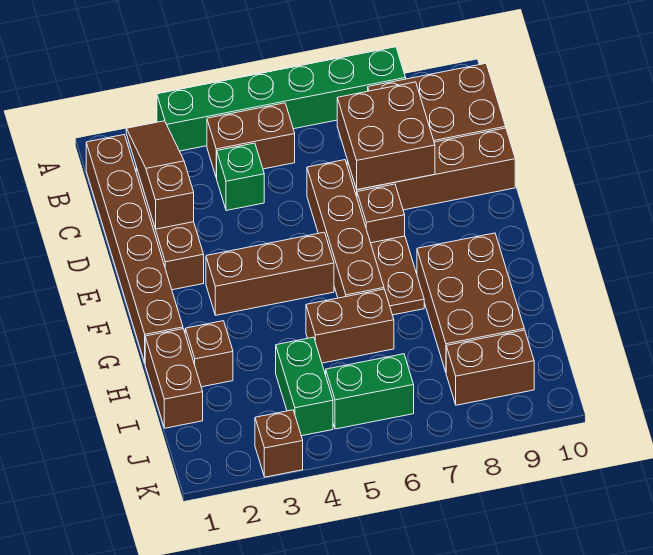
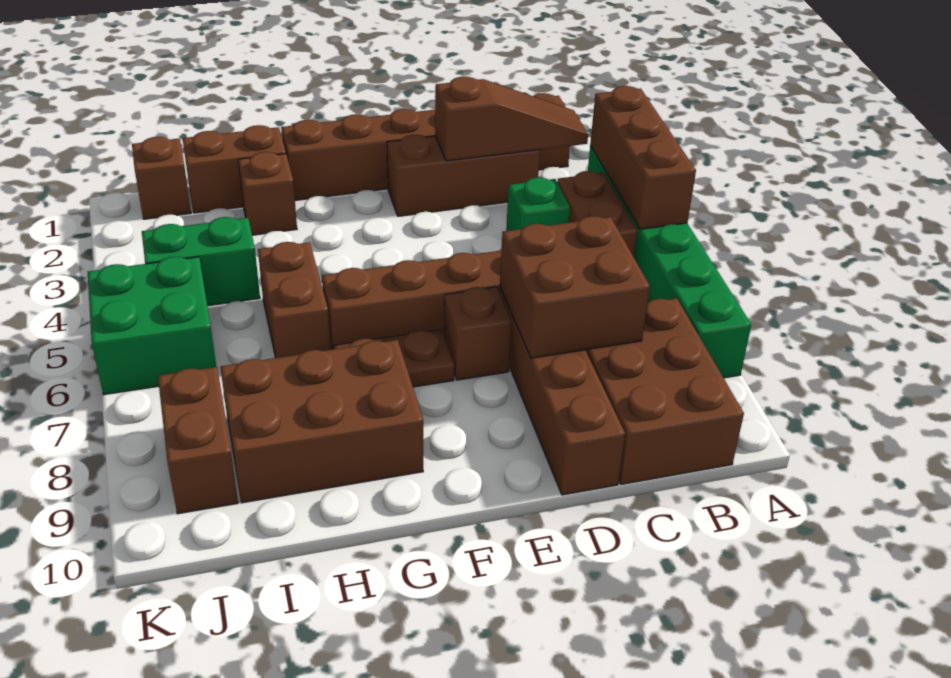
brown 1x3 brick [206,232,334,315] -> brown 1x3 brick moved to [590,86,696,229]
green 1x2 brick [326,354,414,429] -> green 2x2 brick [88,257,216,395]
brown 1x1 brick [255,410,303,477] -> brown 1x1 brick moved to [132,137,191,219]

